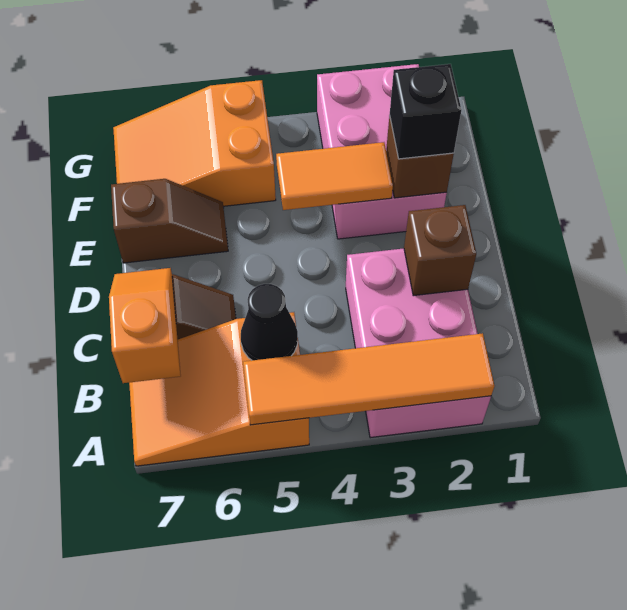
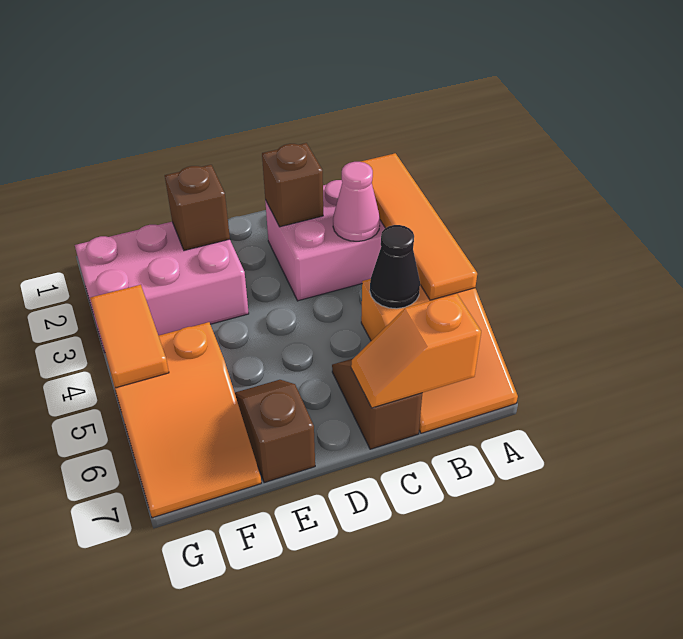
none -> pink 1x1 cone [333,162,380,241]
black 1x1 brick [390,64,461,159] -> none
orange 1x2 tile [276,142,393,210] -> orange 1x2 tile moved to [90,285,169,388]

